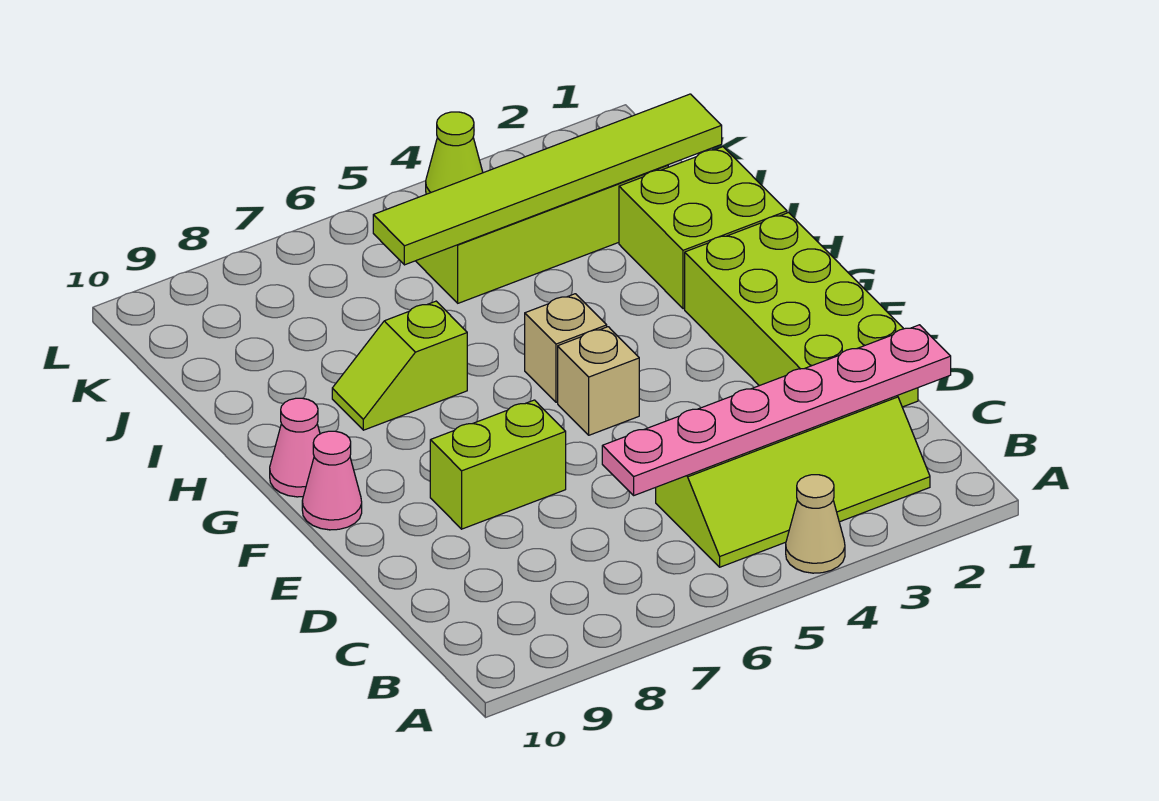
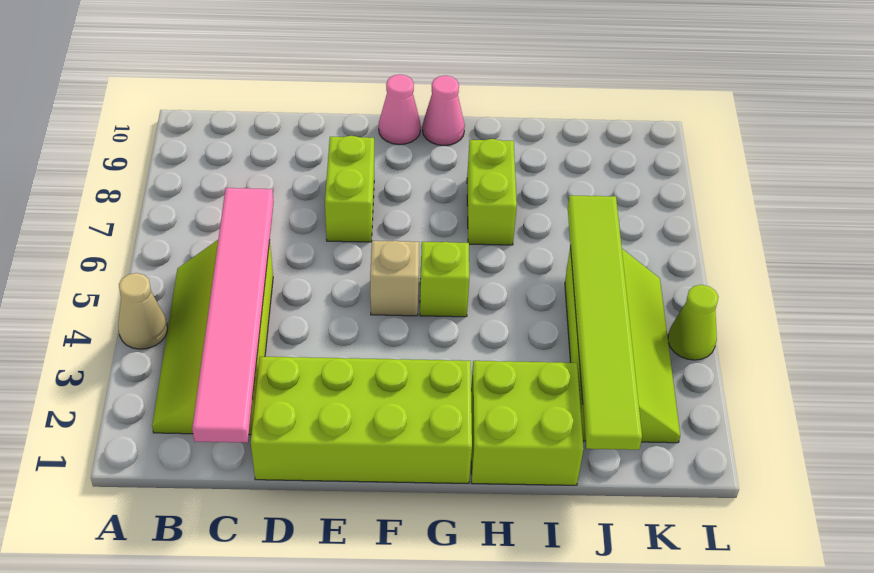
pink 1x6 plate [602,325,951,495] -> pink 1x6 tile [192,188,274,443]
tan 1x1 brick [525,294,607,402] -> lime 1x1 brick [420,242,469,317]
lime 1x2 slope [332,301,467,430] -> lime 1x2 brick [467,139,517,245]

